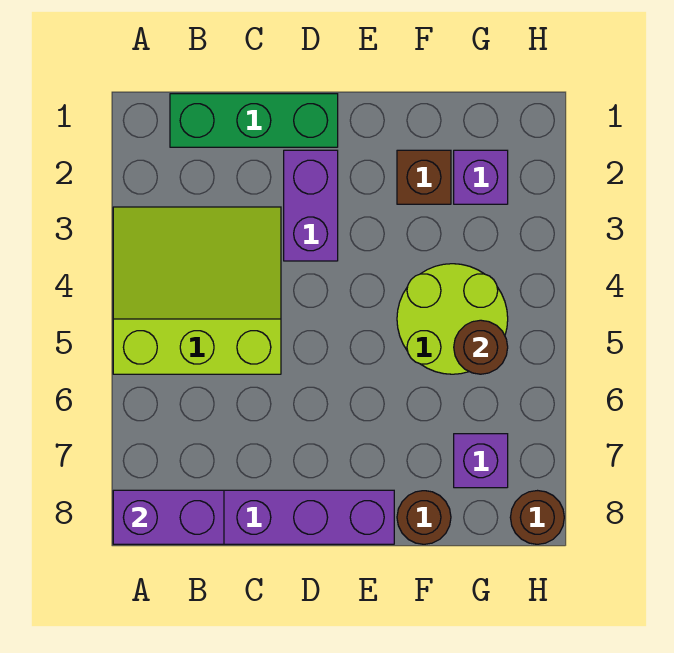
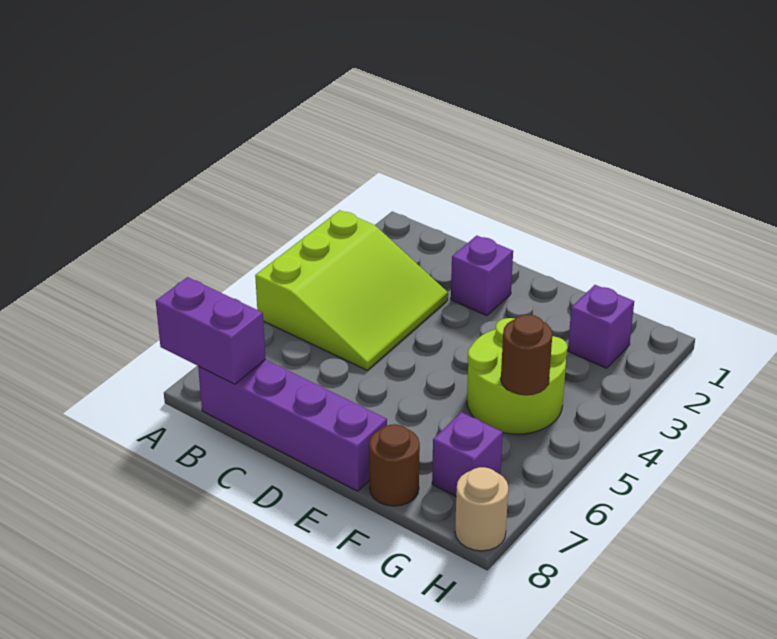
lime 3x3 slope [113,207,281,374] -> lime 3x3 slope turned to [255,210,448,370]
green 1x3 brick [170,94,338,147] -> none
purple 1x2 brick [284,150,338,261] -> purple 1x1 brick [451,236,513,316]
brown 1x1 brick [397,150,451,204] -> none
brown 1x1 round brick [510,491,564,544] -> tan 1x1 round brick [455,467,508,551]

